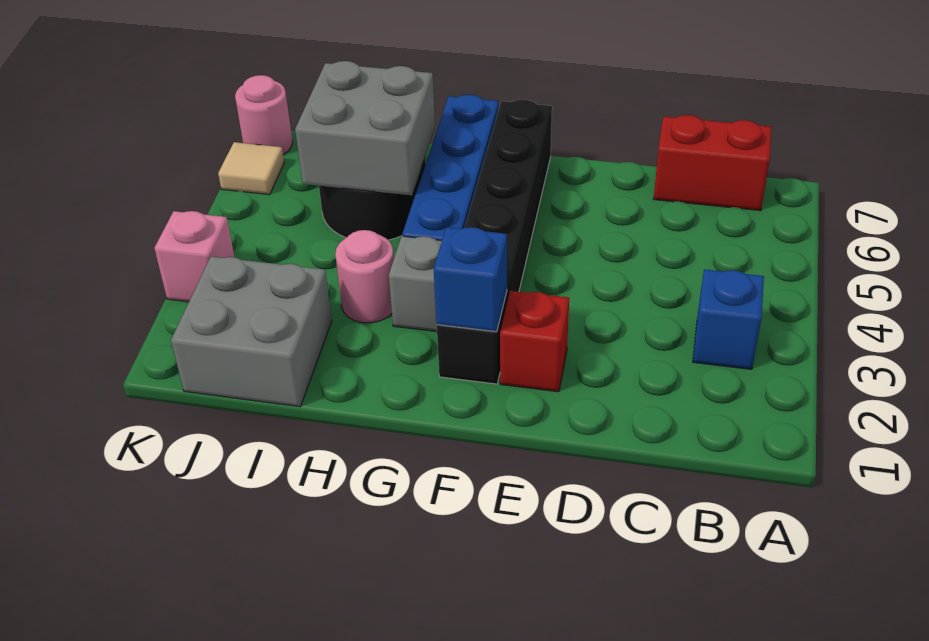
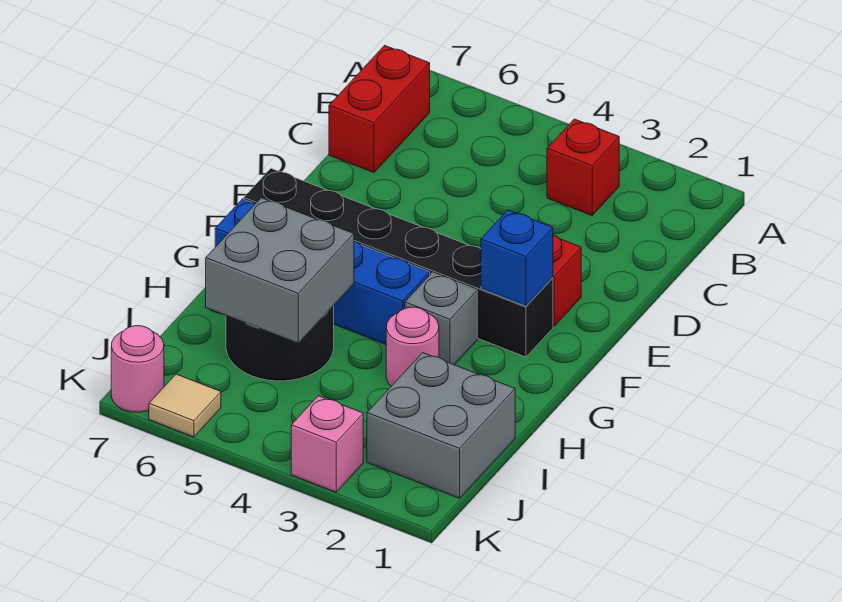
blue 1x1 brick [693,269,764,369] -> red 1x1 brick [547,119,619,216]

